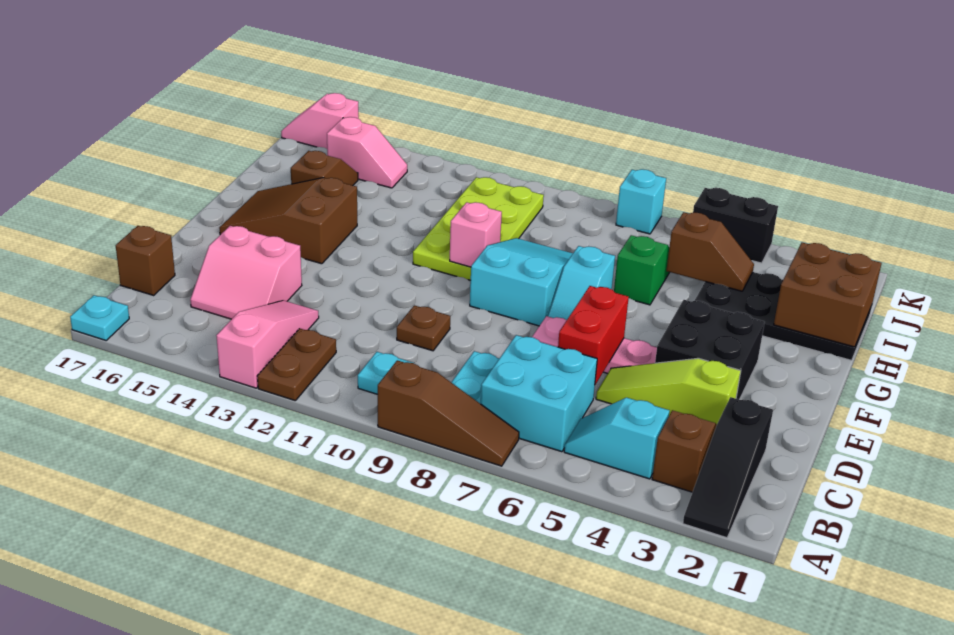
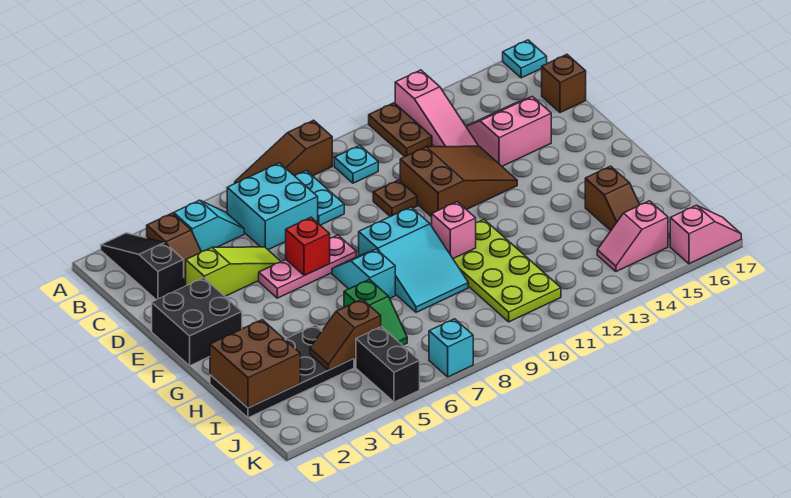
red 1x2 brick [558,286,629,385] -> red 1x1 brick [286,217,330,276]
black 2x2 brick [655,300,765,400] -> black 2x2 brick moved to [152,278,242,366]
brown 2x3 slope [219,178,357,264] -> brown 2x3 slope moved to [400,146,517,217]
black 1x2 brick [693,188,778,263] -> black 1x2 brick turned to [356,327,420,402]

